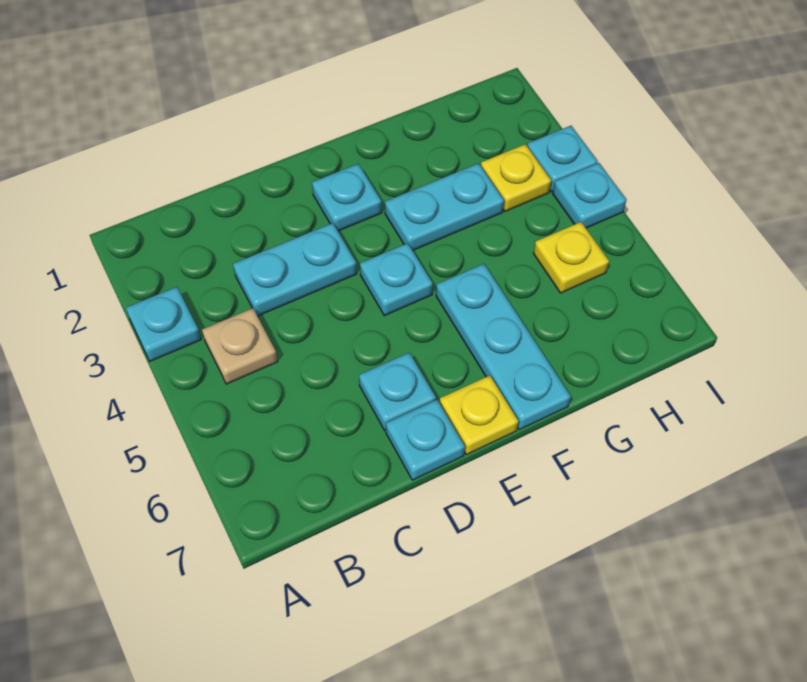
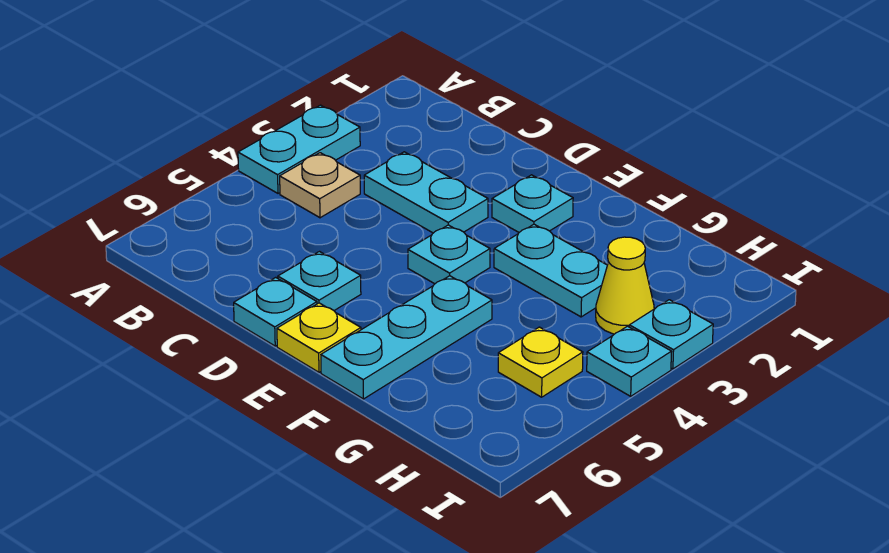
cyan 1x1 plate [126,287,201,361] -> cyan 1x2 plate [238,105,360,193]
yellow 1x1 plate [481,144,551,211] -> yellow 1x1 cone [596,237,654,334]

